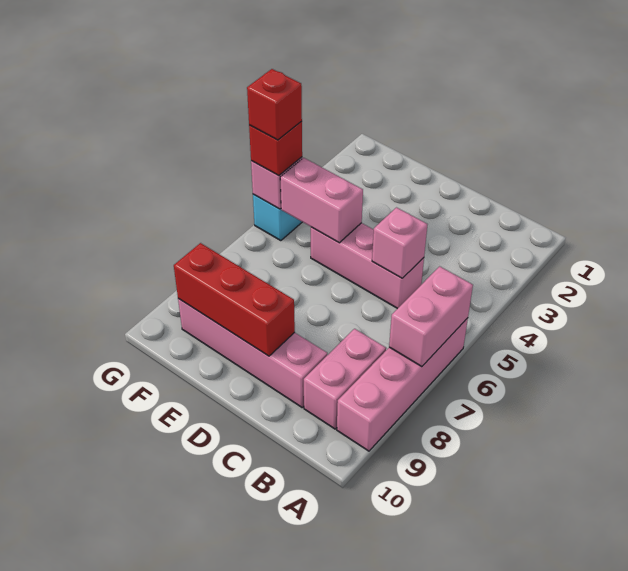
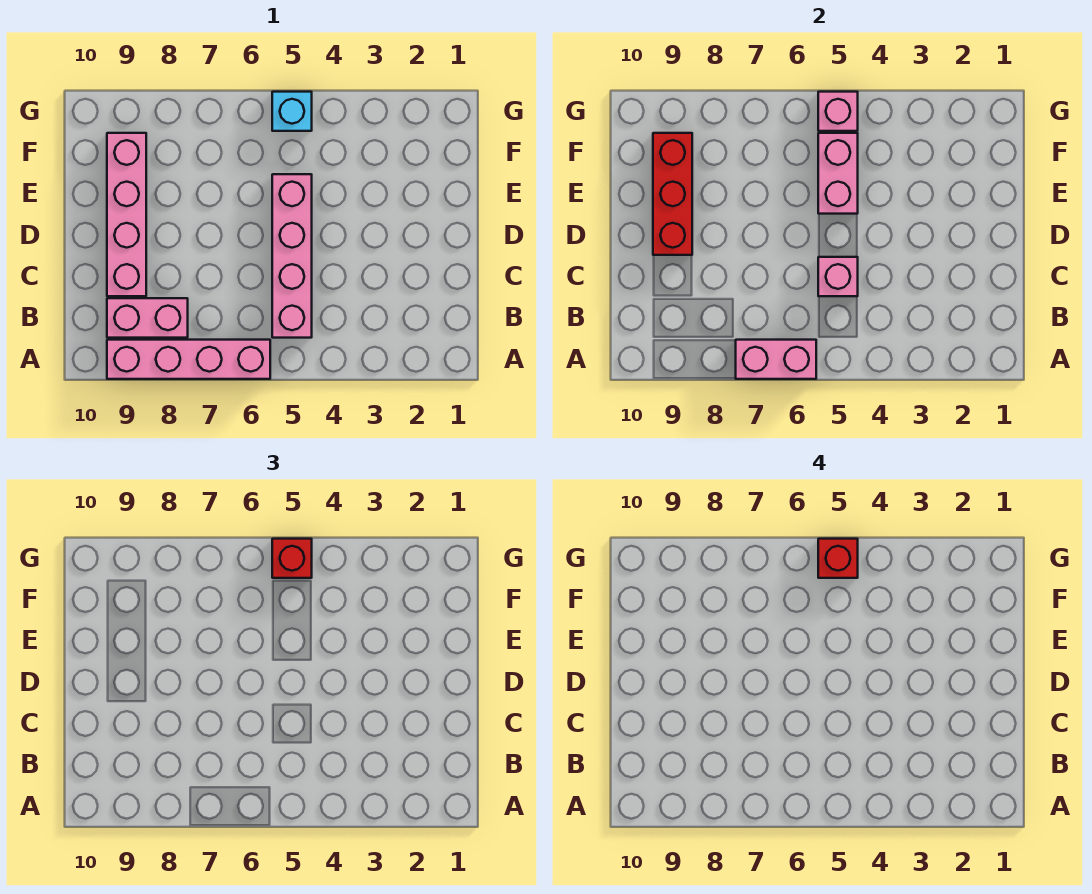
pink 1x3 brick [311,223,424,309] -> pink 1x4 brick [272,174,312,338]

